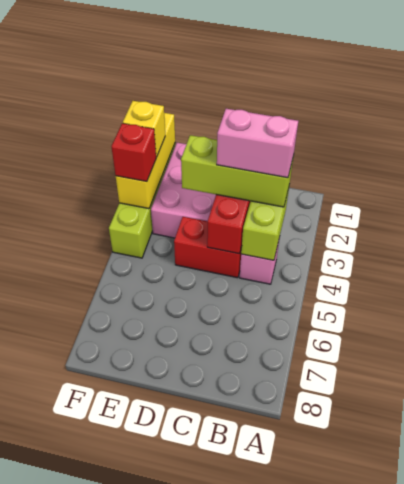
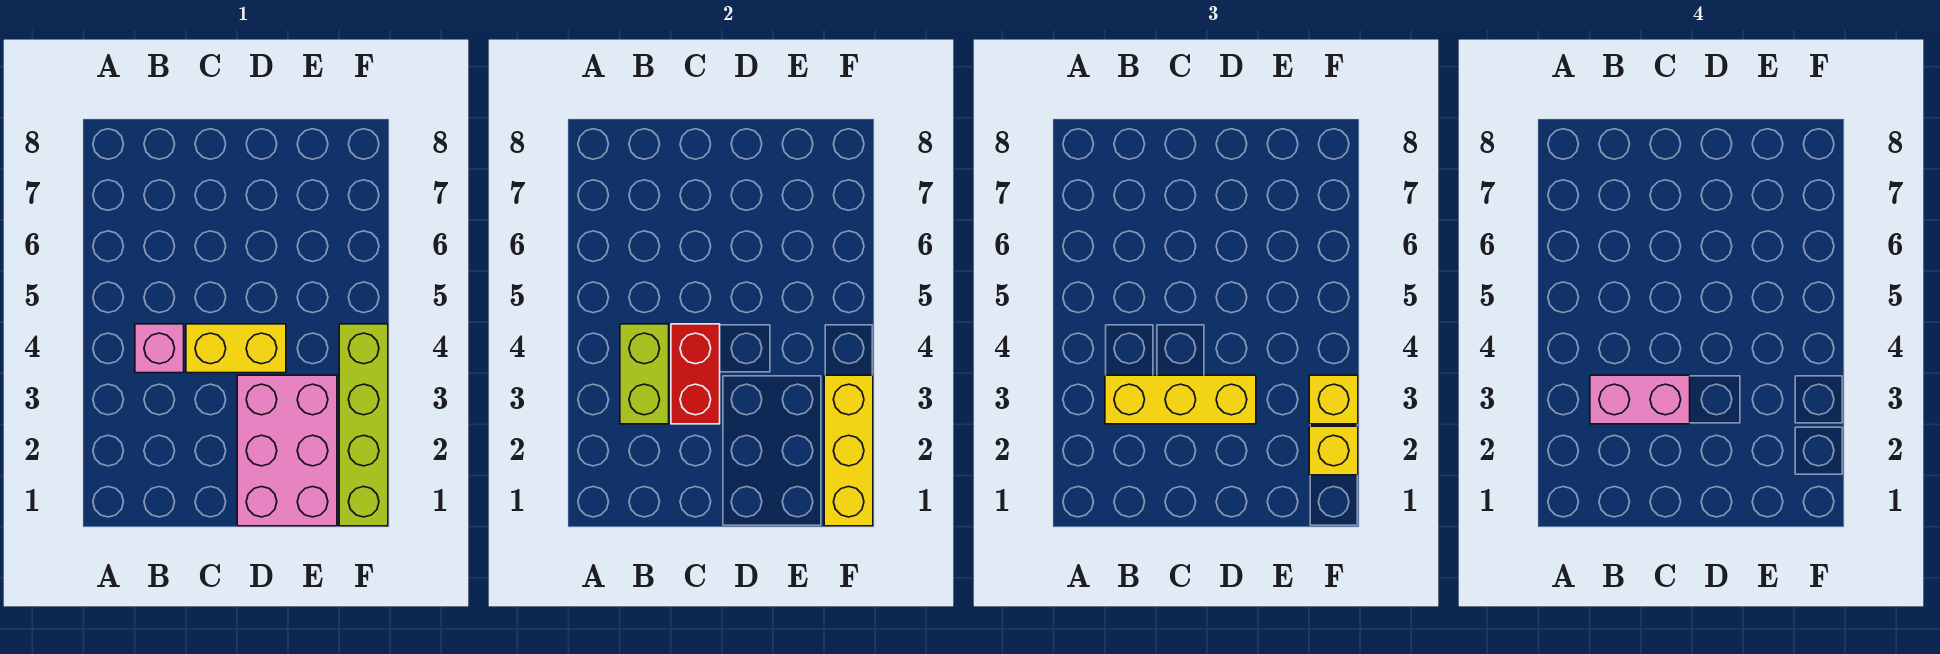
lime 1x3 brick [181,135,294,207] -> yellow 1x3 brick [1105,375,1256,424]
red 1x2 brick [174,217,242,278] -> yellow 1x2 brick [186,324,286,373]
red 1x1 brick [111,123,156,182] -> yellow 1x1 brick [1309,375,1358,424]

